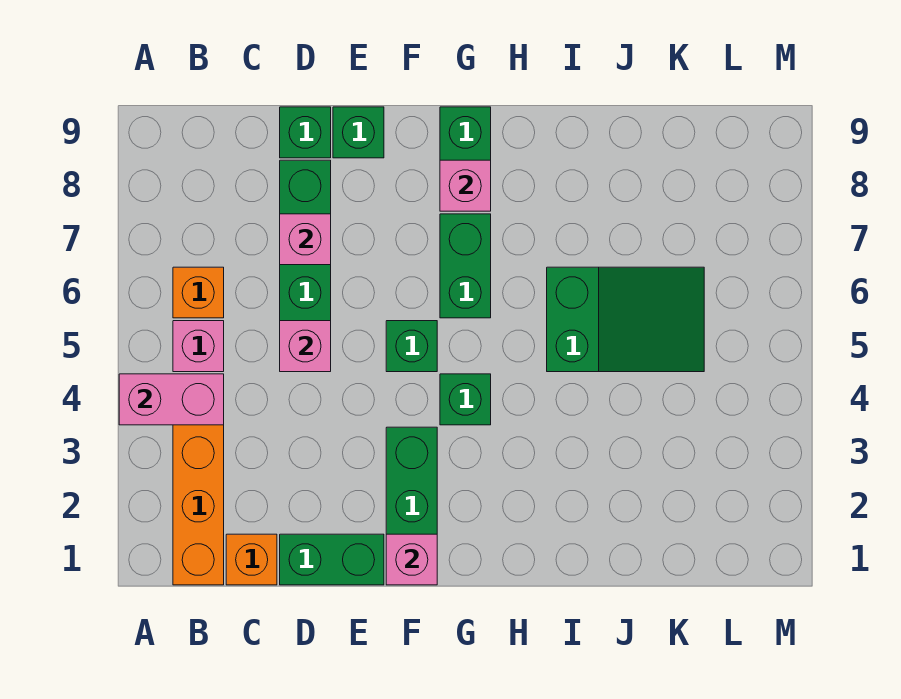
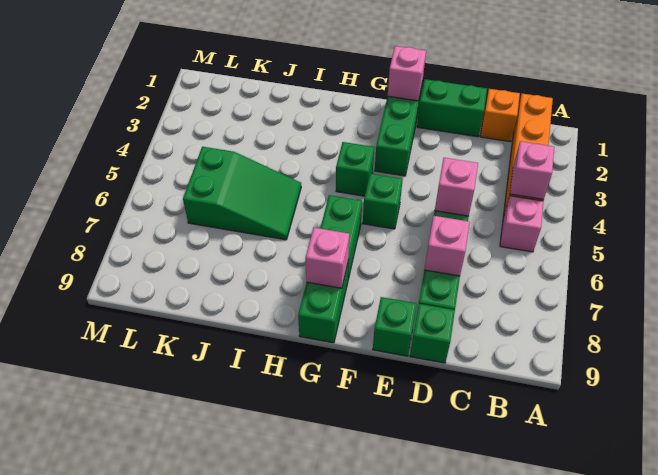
pink 1x2 brick [119,374,224,425] -> pink 1x1 brick [510,141,554,199]
orange 1x1 brick [173,267,224,318] -> none
green 2x3 slope [547,267,704,372] -> green 2x3 slope turned to [183,147,301,240]

